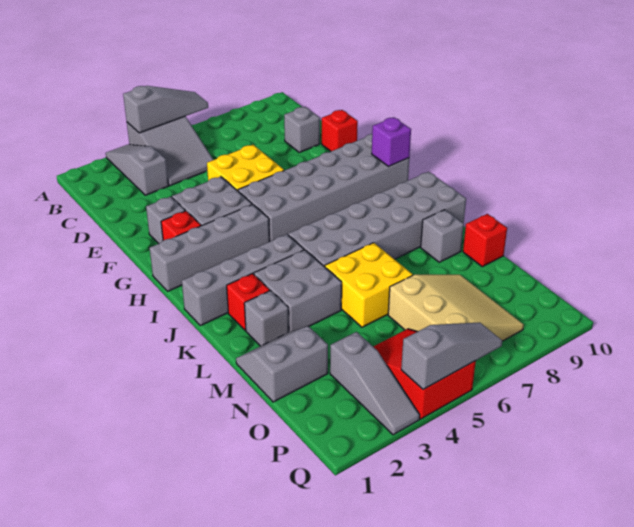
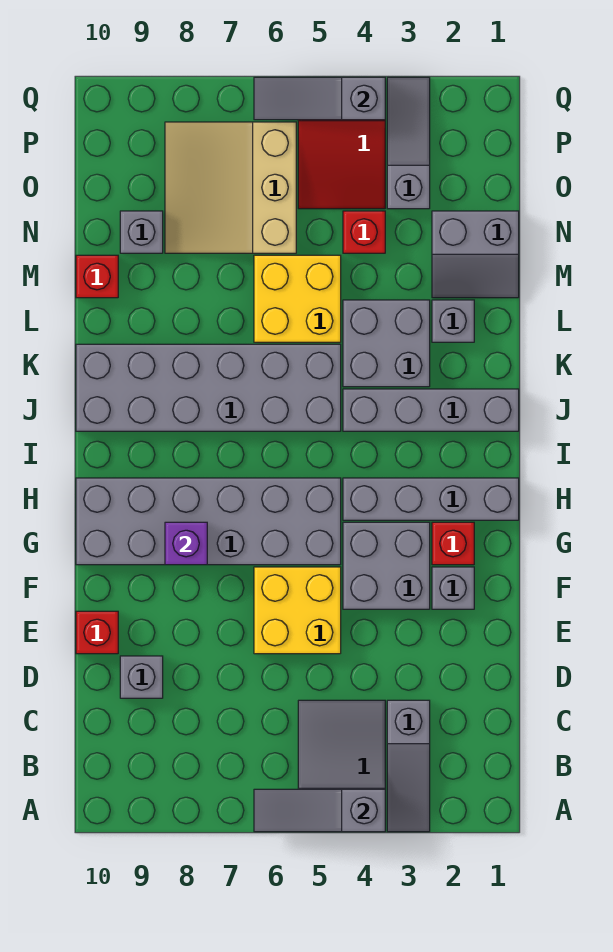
purple 1x1 brick [372,117,411,167] -> purple 1x1 brick moved to [165,522,207,565]
red 1x1 brick [227,274,270,331] -> red 1x1 brick moved to [343,211,385,253]
grey 1x1 brick [421,210,464,262] -> grey 1x1 brick moved to [120,211,163,253]

